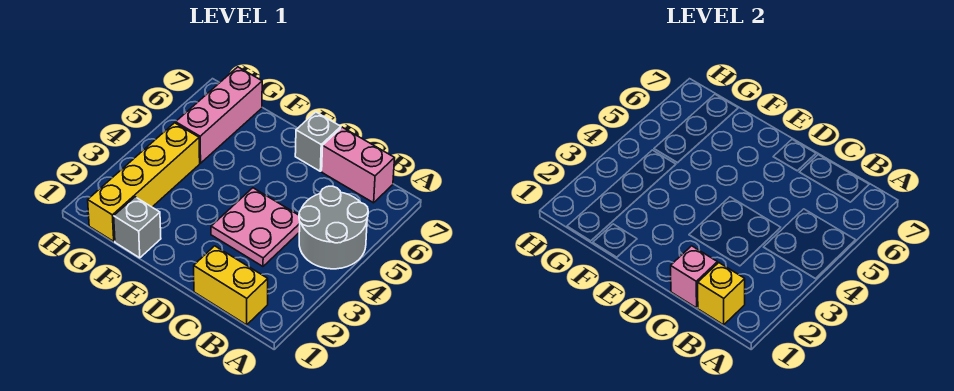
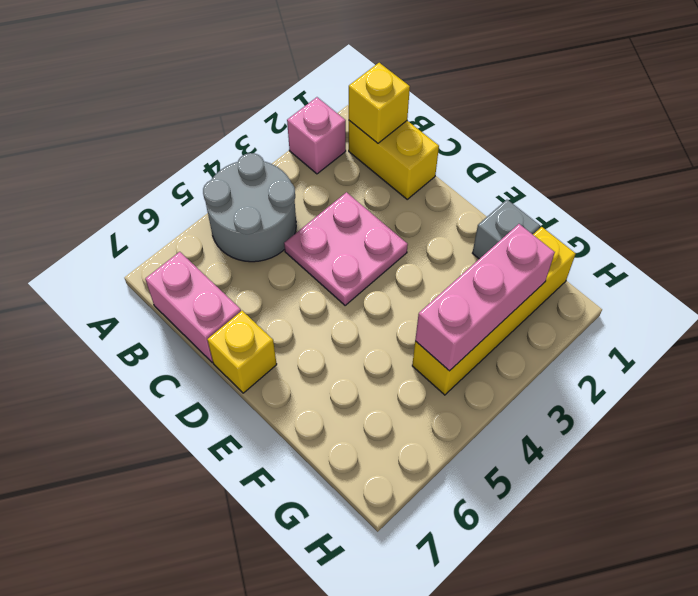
pink 1x1 brick [671,246,717,308] -> pink 1x1 brick moved to [287,97,346,174]
grey 1x1 brick [295,112,341,171] -> yellow 1x1 brick [207,311,277,393]
pink 1x3 brick [176,67,262,163] -> pink 1x3 brick moved to [415,224,555,371]

